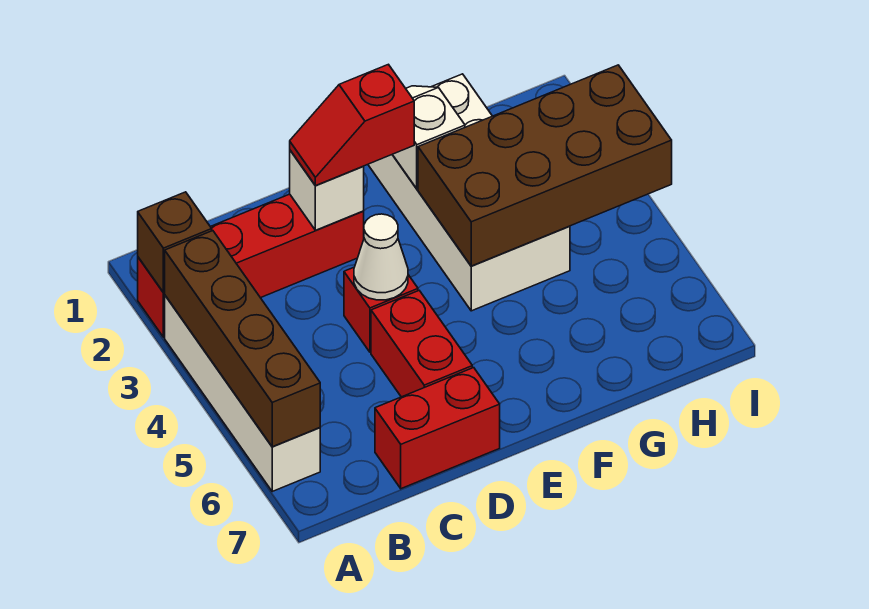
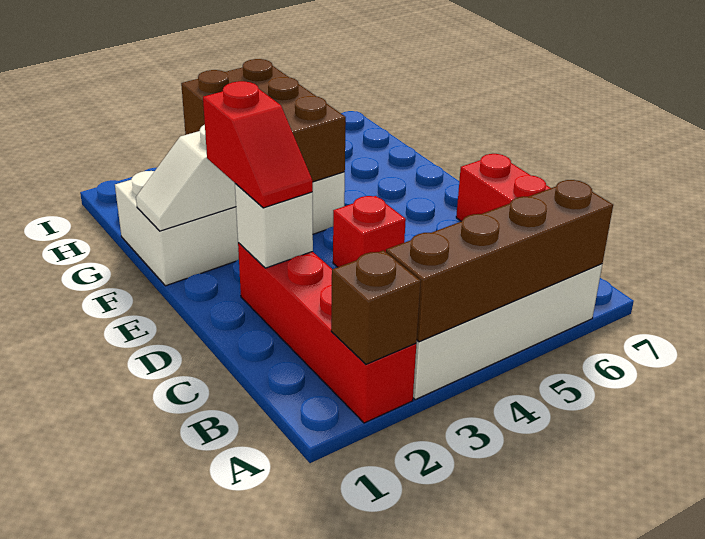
white 1x1 cone [354,214,408,300] -> none
red 1x2 brick [371,291,472,397] -> none
brown 2x4 brick [418,65,672,266] -> brown 2x3 brick [181,59,346,182]

